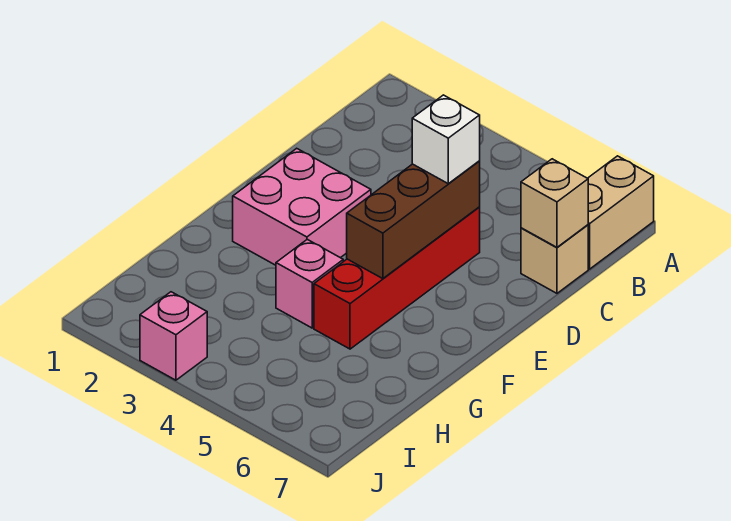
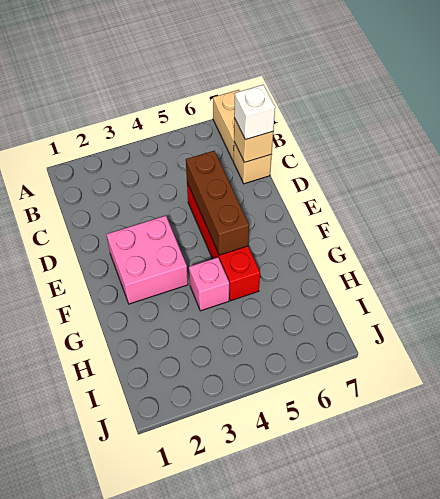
white 1x1 brick [412,95,480,184] -> white 1x1 brick moved to [234,85,275,140]
pink 1x1 brick [140,292,207,380] -> none

